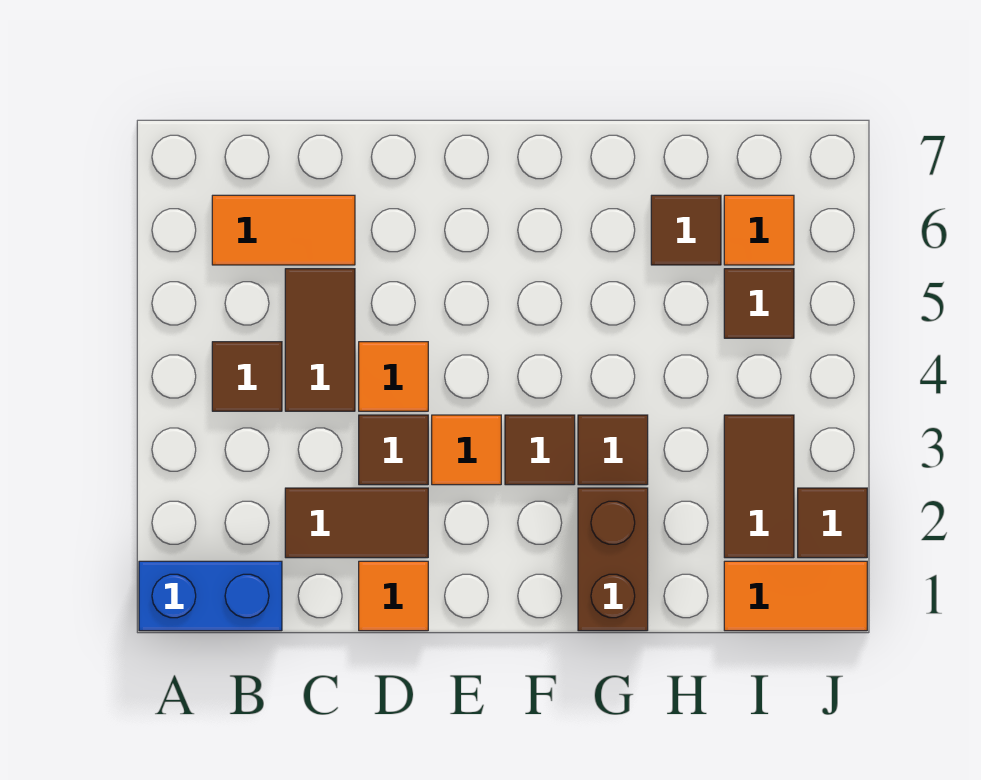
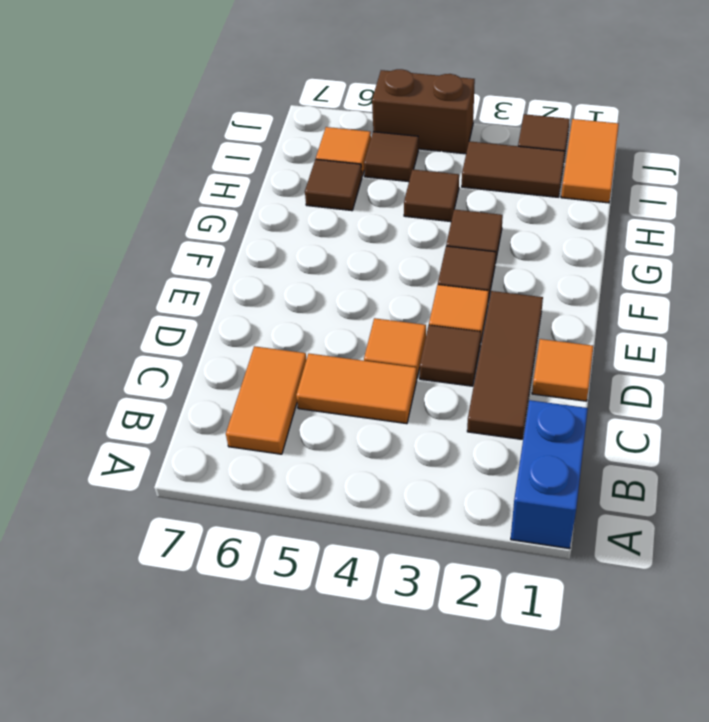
brown 1x1 tile [212,342,282,411] -> brown 1x1 tile moved to [404,169,459,222]
brown 1x2 tile [285,488,428,558] -> brown 1x3 tile [467,291,543,439]
brown 1x2 tile [285,269,355,411] -> orange 1x2 tile [296,354,417,424]
brown 1x2 brick [578,488,648,631] -> brown 1x2 brick moved to [372,69,475,154]

